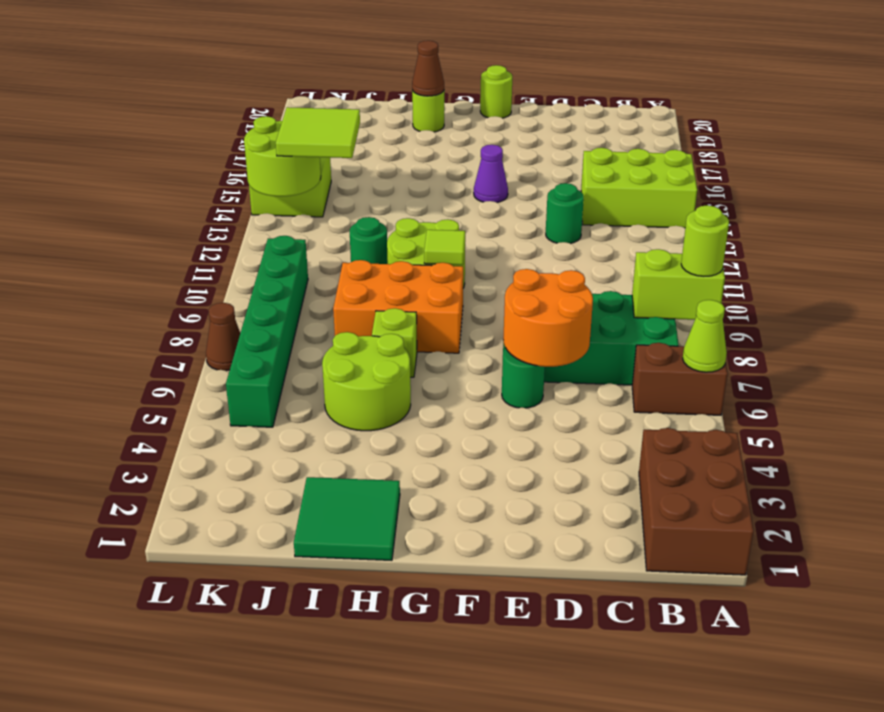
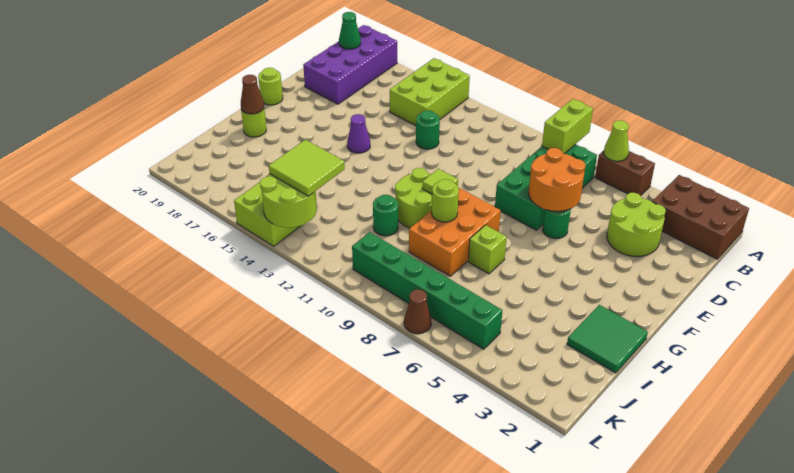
brown 1x2 brick [632,343,728,415] -> brown 1x2 brick turned to [595,150,655,196]
lime 1x1 round brick [681,205,729,276] -> lime 1x1 round brick moved to [432,179,459,222]
none -> purple 2x4 brick [303,25,397,104]
none -> green 1x1 cone [339,12,361,49]
lime 2x2 round brick [322,332,411,431] -> lime 2x2 round brick moved to [607,193,666,256]

